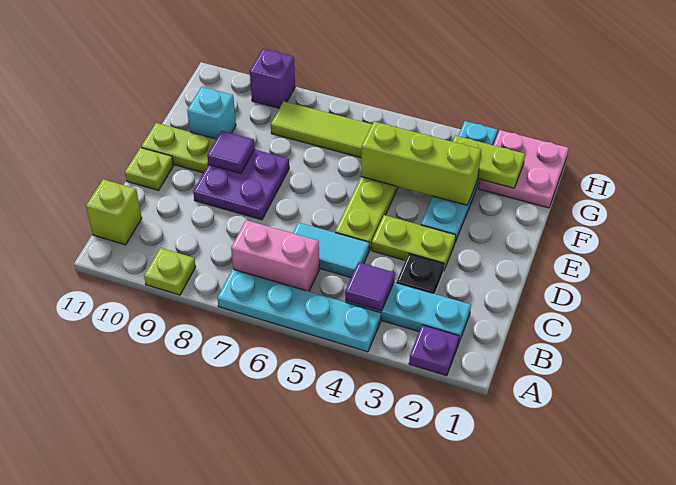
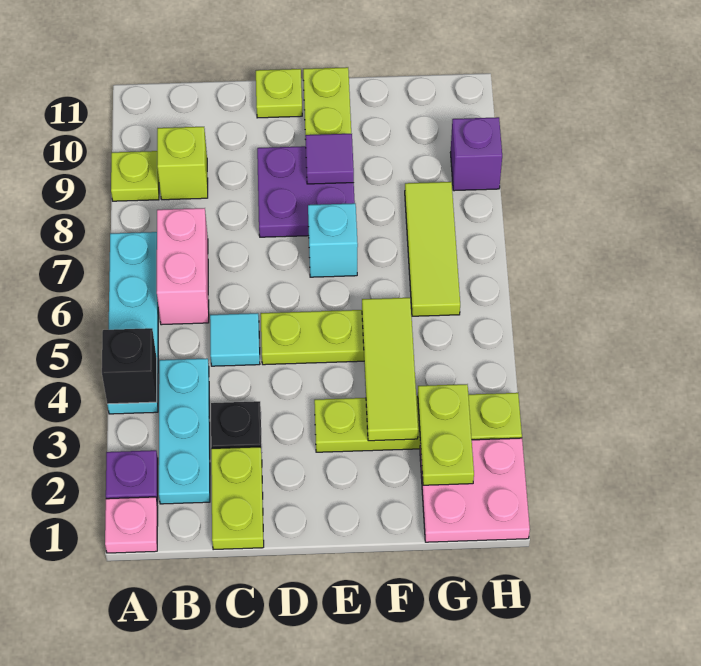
none -> pink 1x1 plate [105,497,158,553]
none -> black 1x1 brick [102,328,157,404]
purple 1x1 tile [345,262,395,311] -> none
lime 1x1 brick [86,179,142,245] -> lime 1x1 brick moved to [157,127,208,200]
cyan 1x2 tile [293,222,369,278] -> cyan 1x1 tile [210,313,260,366]
lime 1x2 plate [372,215,456,270] -> lime 1x2 plate moved to [211,447,264,550]
cyan 1x4 plate [421,121,498,242] -> lime 1x4 plate [314,393,522,452]
lime 1x3 brick [361,121,481,205] -> lime 1x3 tile [362,298,418,441]
cyan 1x1 brick [187,87,236,139] -> cyan 1x1 brick moved to [308,203,358,277]

